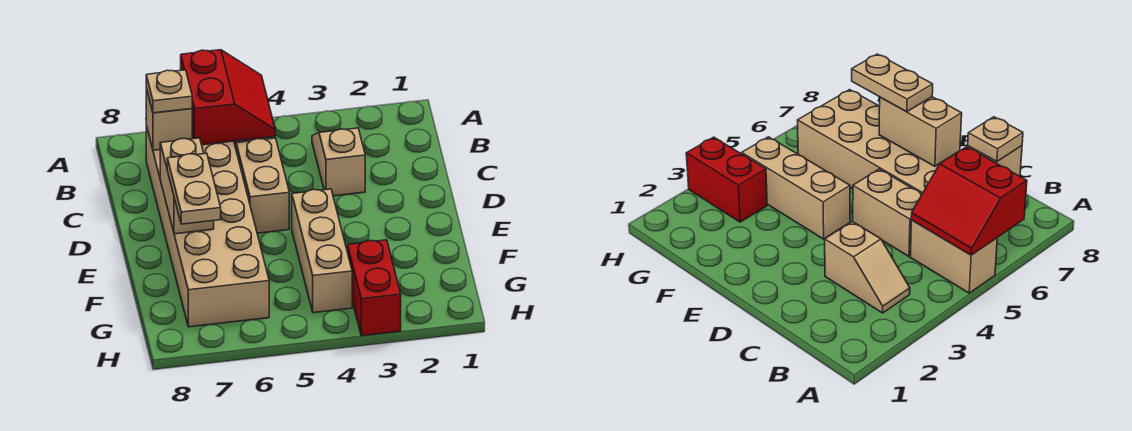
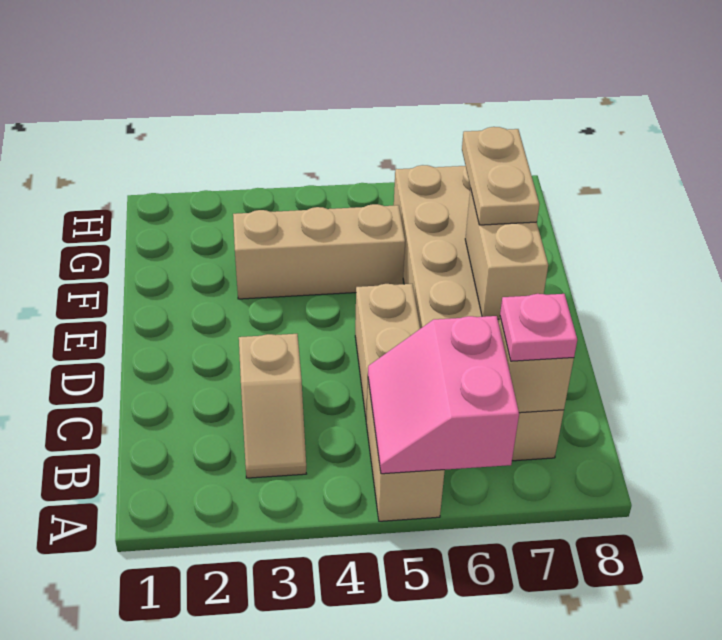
red 2x2 slope [181,50,275,145] -> pink 2x2 slope [368,316,519,474]
tan 1x1 plate [146,70,192,113] -> pink 1x1 plate [500,294,577,361]
tan 1x3 brick [292,189,352,313] -> tan 1x3 brick turned to [233,204,405,299]
red 1x2 brick [347,240,401,336] -> none

